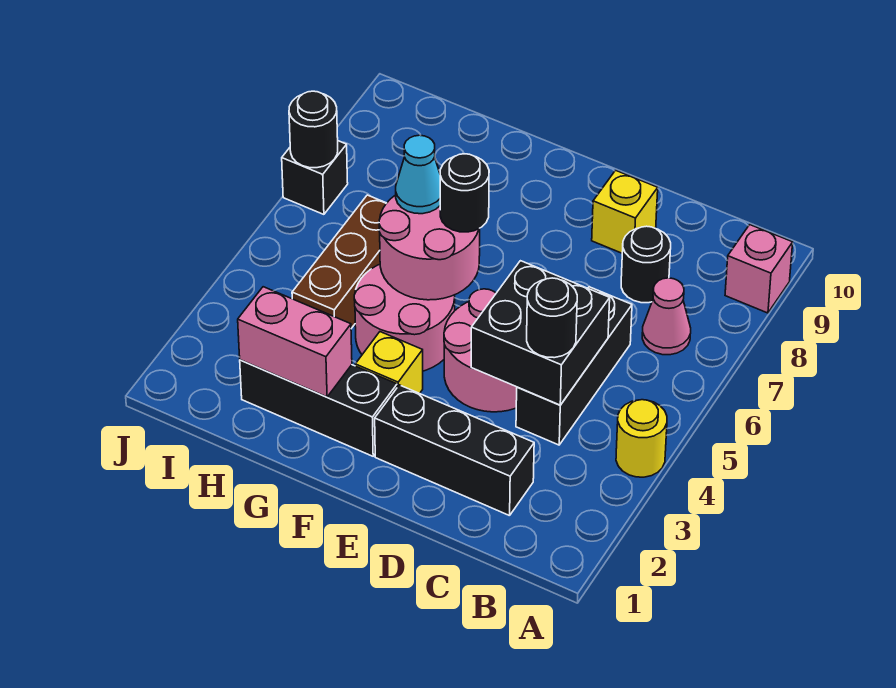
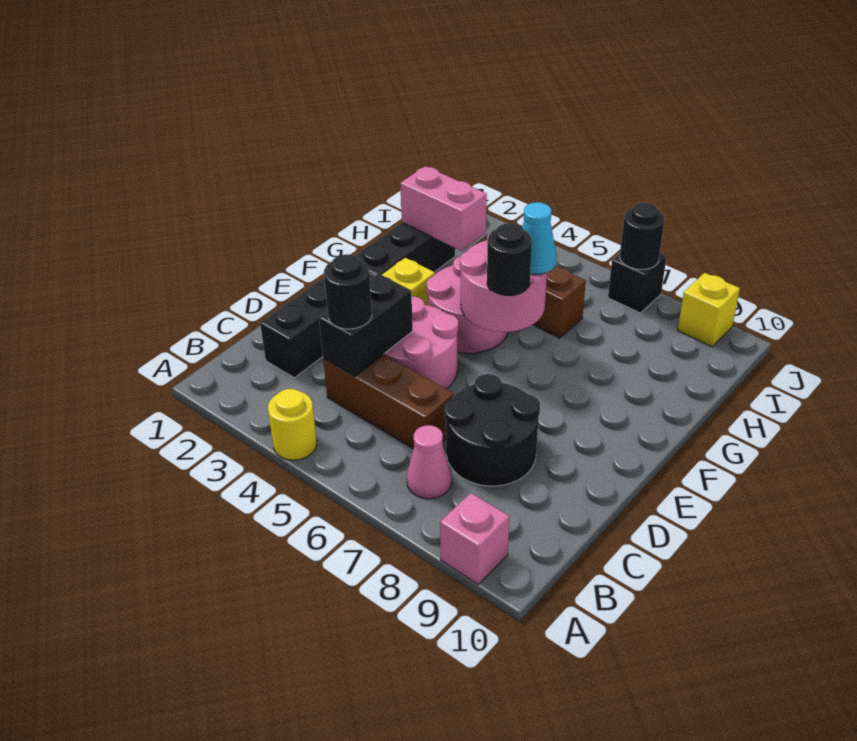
black 1x3 brick [516,287,632,445] -> brown 1x3 brick [323,354,454,449]
black 2x2 brick [471,261,610,405] -> black 1x2 brick [319,274,413,377]
black 1x1 round brick [621,226,671,303] -> black 2x2 round brick [445,374,540,486]
yellow 1x1 brick [592,170,658,253] -> yellow 1x1 brick moved to [678,273,740,347]
pink 1x2 brick [238,287,352,397] -> pink 1x2 brick turned to [400,166,487,251]

